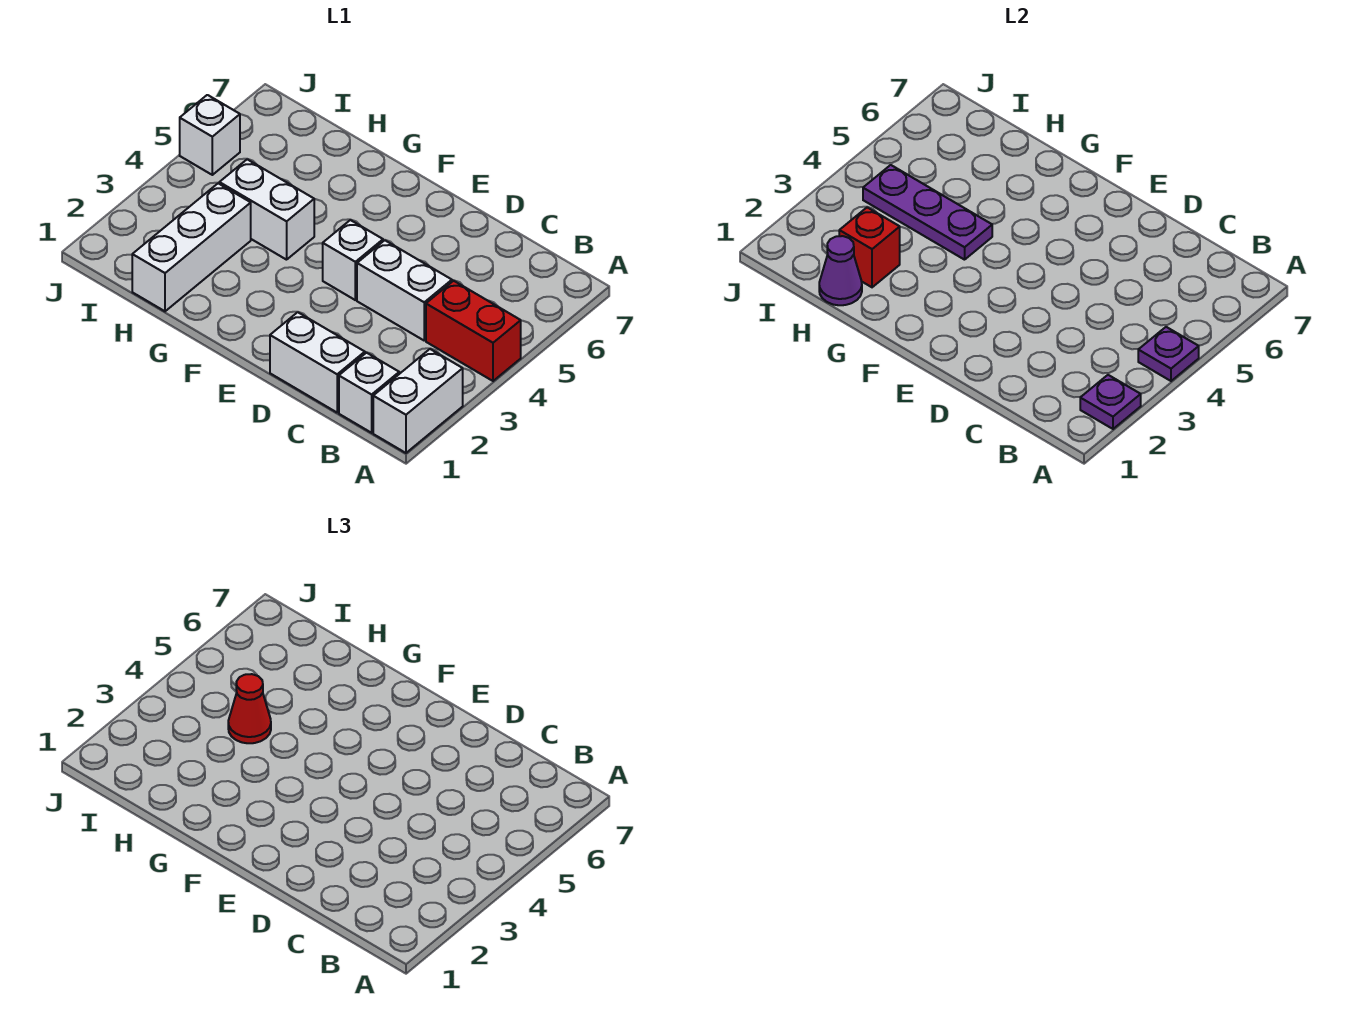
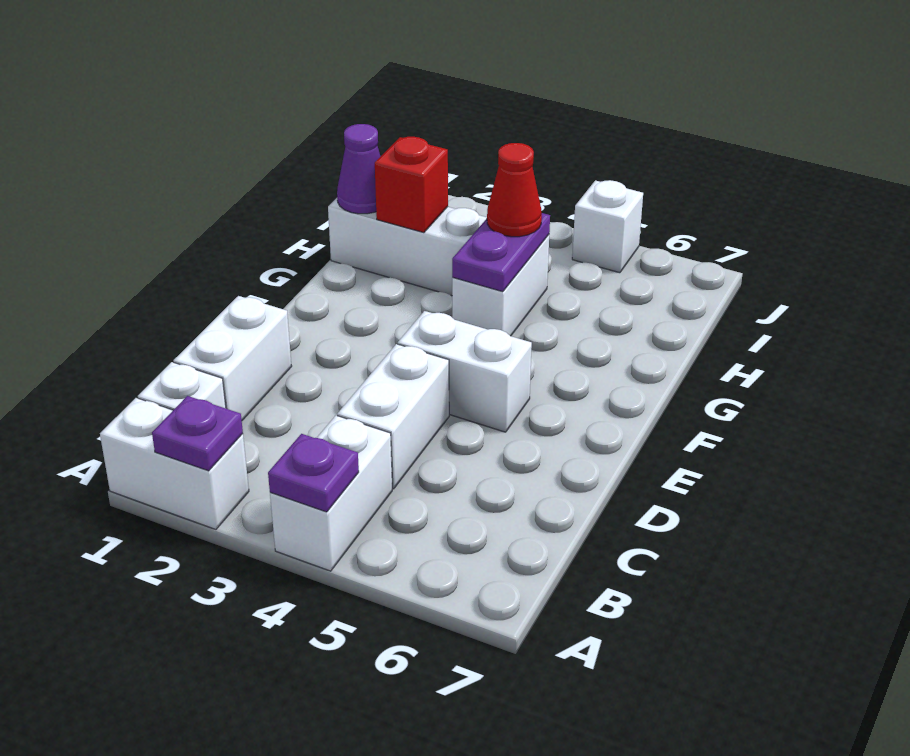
red 1x2 brick [426,281,521,381] -> white 1x2 brick [270,415,392,571]
white 1x1 brick [323,220,383,300] -> white 1x2 brick [398,311,532,432]
purple 1x3 plate [863,165,992,260] -> purple 1x2 plate [452,213,550,292]

